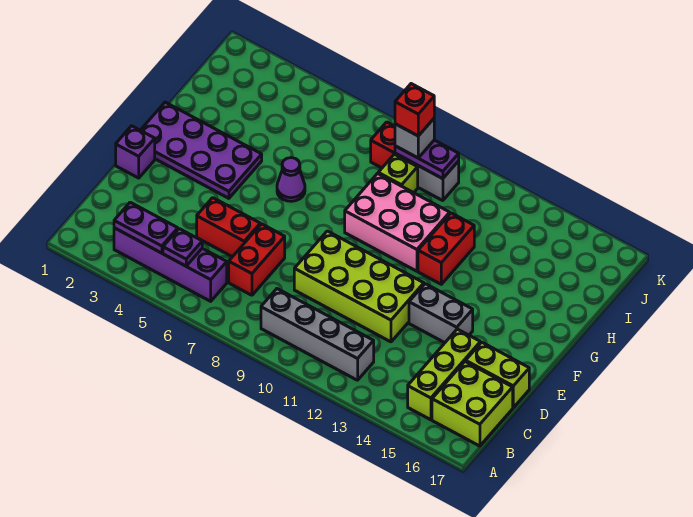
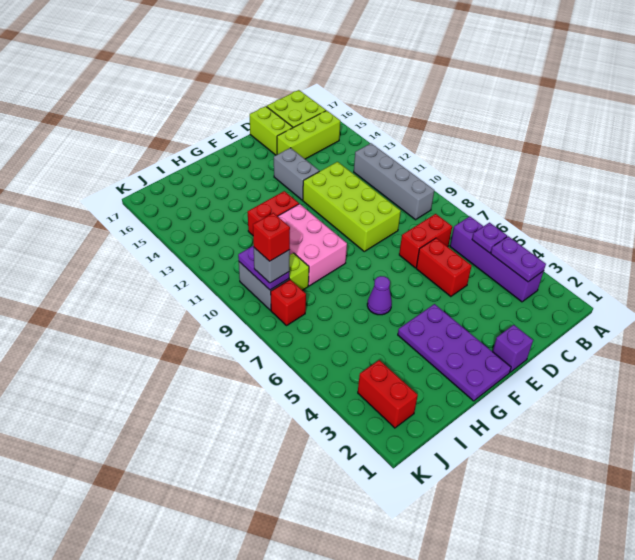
none -> red 1x2 brick [358,360,418,428]

